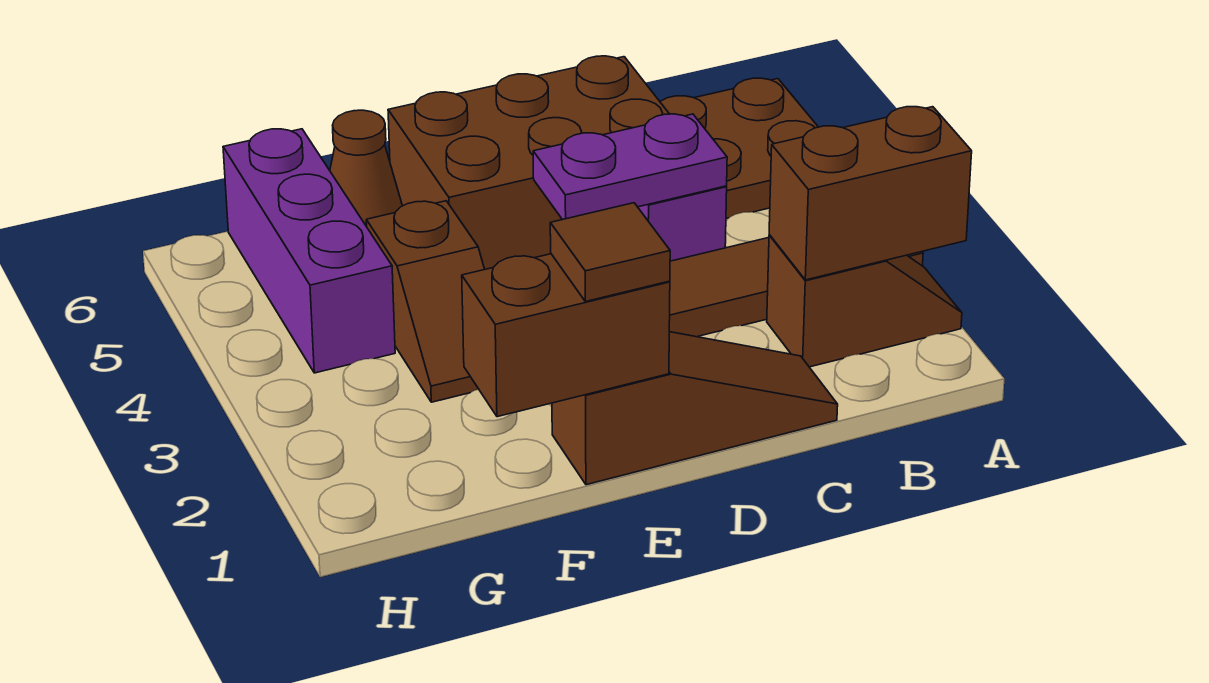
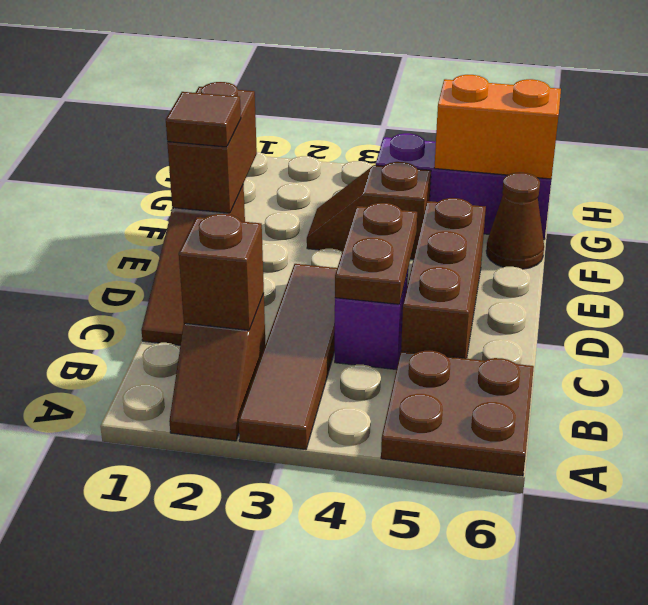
brown 1x2 brick [769,107,972,280] -> brown 1x1 brick [179,214,264,330]
purple 1x2 plate [533,114,727,220] -> brown 1x2 plate [335,203,417,304]
brown 2x3 brick [388,56,669,269] -> brown 1x3 brick [401,198,486,359]
none -> orange 1x2 brick [434,75,561,179]

